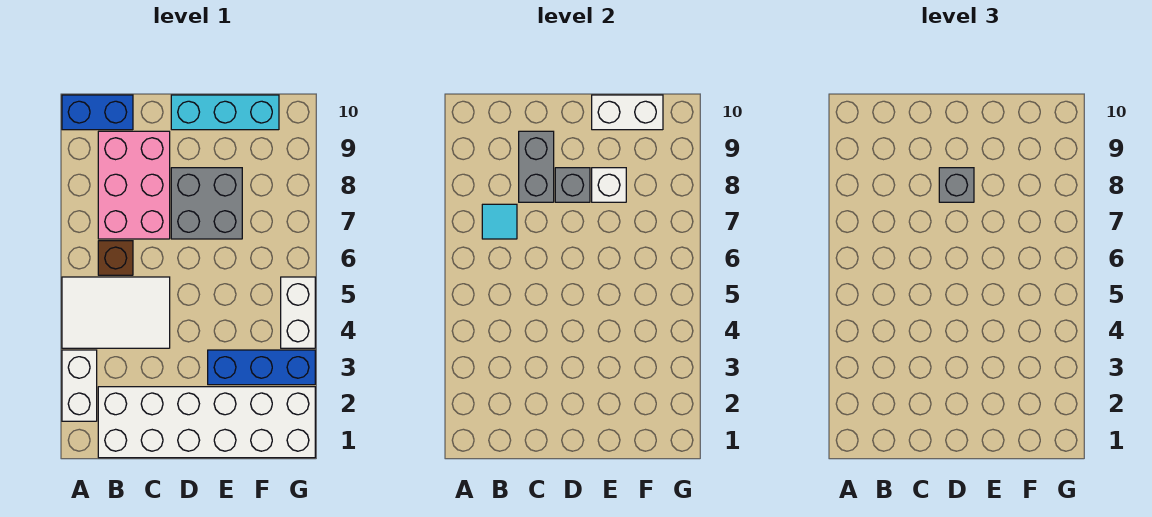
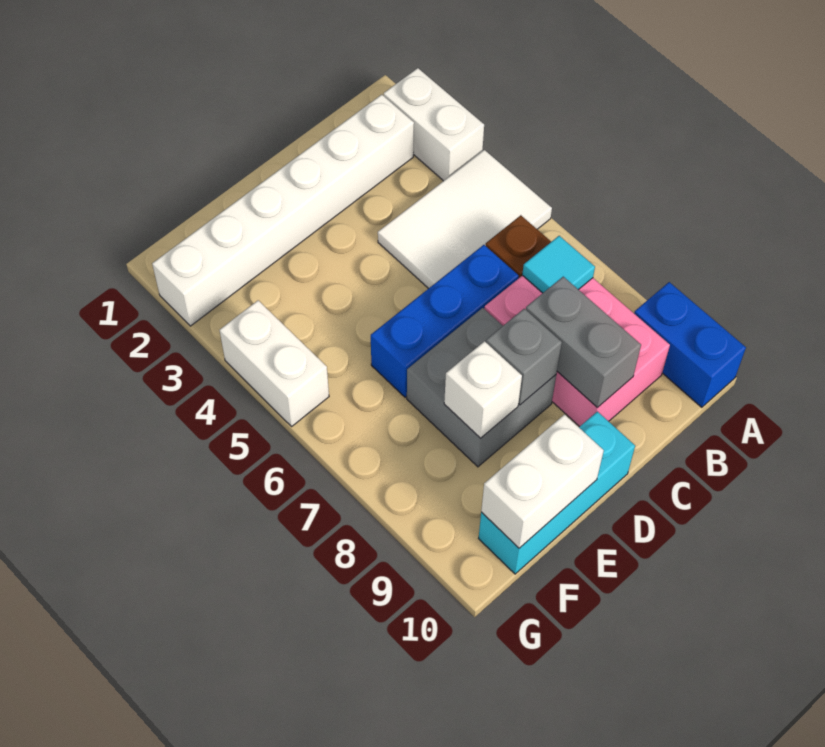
blue 1x2 brick [62,95,133,130] -> blue 1x2 brick turned to [634,282,746,407]
white 2x6 brick [98,387,315,458] -> white 1x6 brick [152,95,414,326]
grey 1x1 brick [939,168,974,202] -> none
blue 1x3 brick [208,350,315,385] -> blue 1x3 brick moved to [371,245,519,397]

